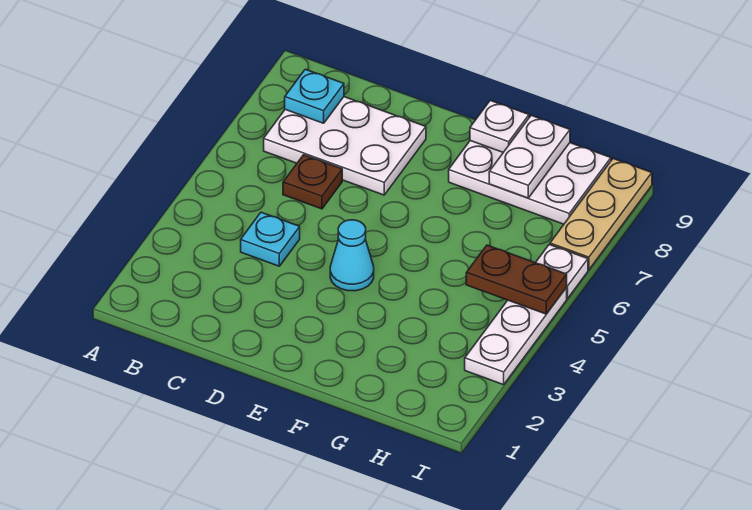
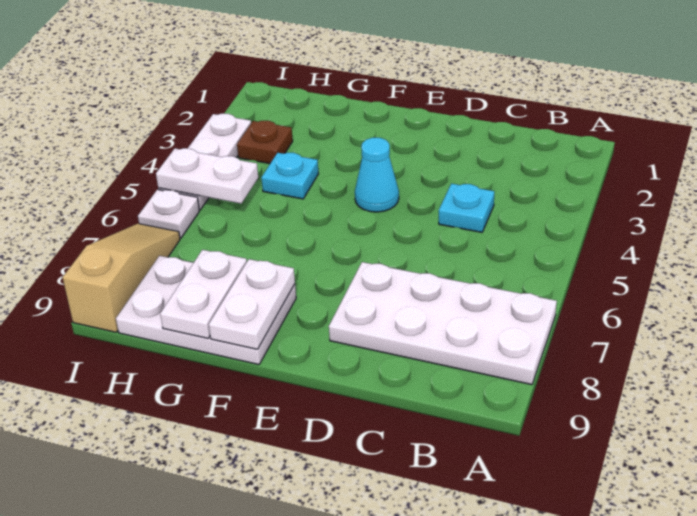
white 2x3 plate [264,97,426,195] -> white 2x4 plate [329,262,557,385]
cyan 1x1 plate [285,69,344,123] -> cyan 1x1 plate moved to [261,153,319,199]
brown 1x1 plate [283,155,342,209] -> brown 1x1 plate moved to [237,121,293,164]
white 1x1 plate [470,100,529,152] -> white 1x2 plate [209,259,295,349]
brown 1x2 plate [466,245,567,314] -> white 1x2 plate [156,148,258,203]
tan 1x3 plate [550,158,652,270] -> tan 1x3 slope [63,224,180,332]

